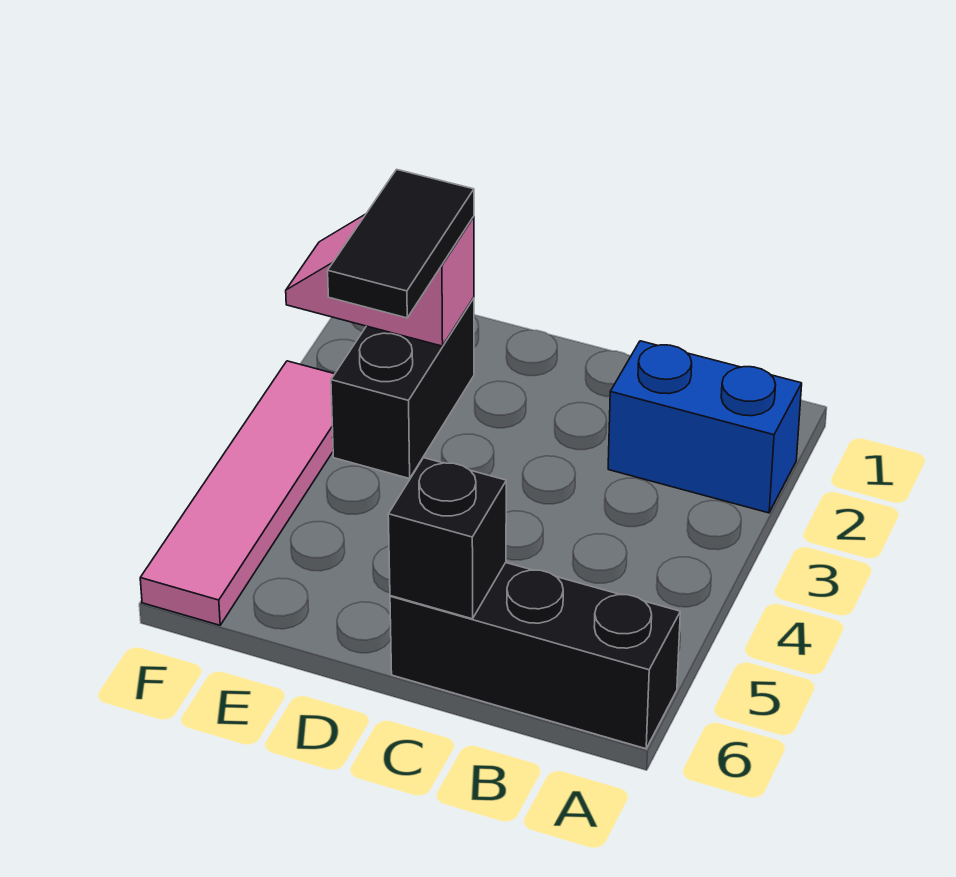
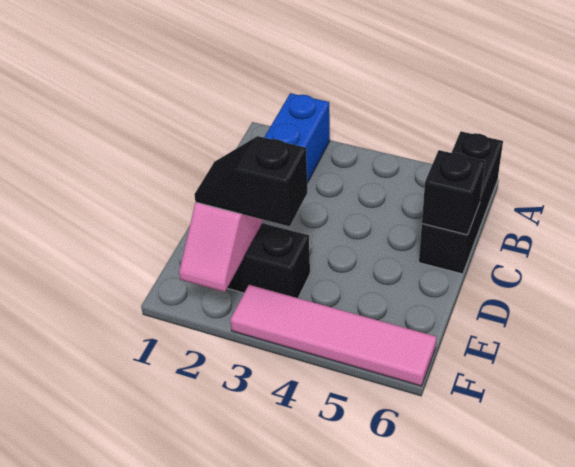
black 1x2 tile [328,169,474,318] -> black 1x2 slope [194,136,307,226]

